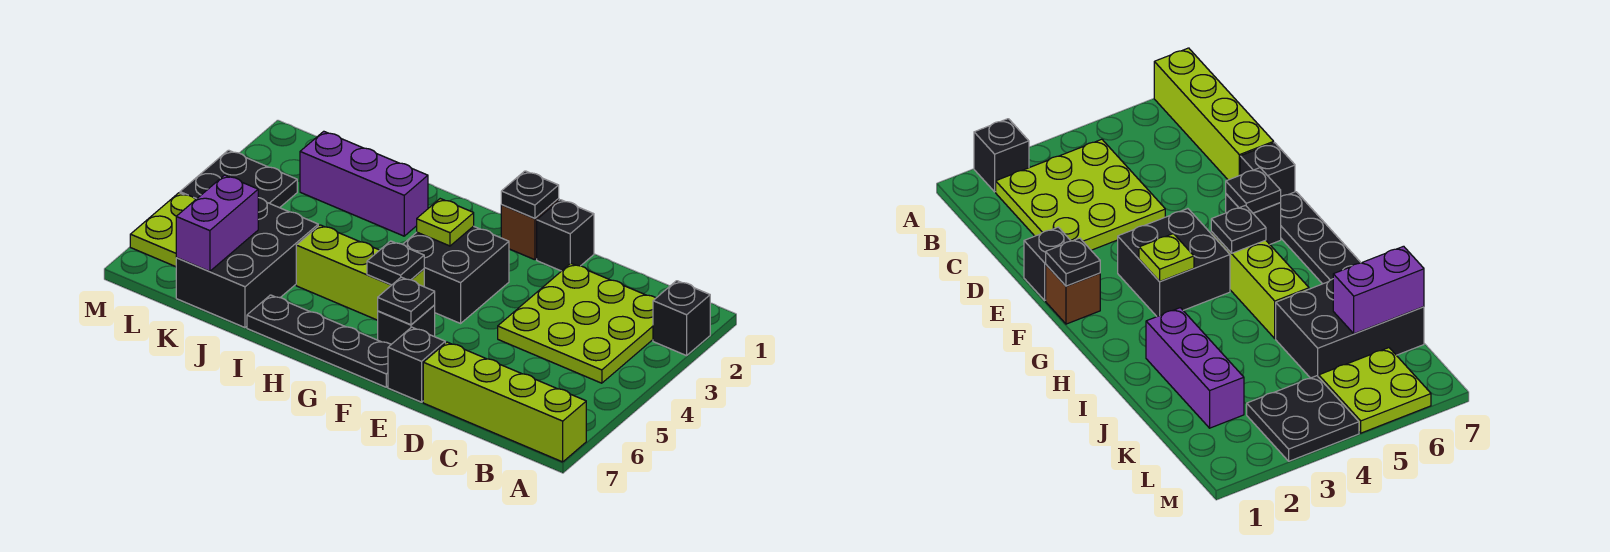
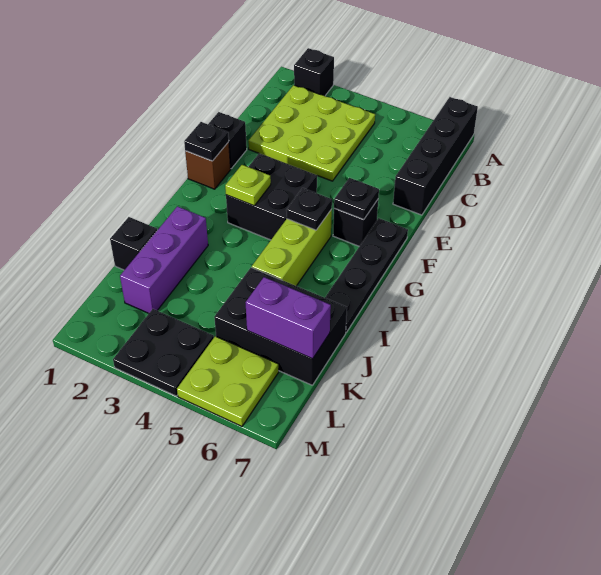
lime 1x4 brick [423,342,586,462] -> black 1x4 brick [393,97,478,215]
black 1x1 brick [388,327,445,402] -> black 1x1 brick moved to [110,217,157,270]

